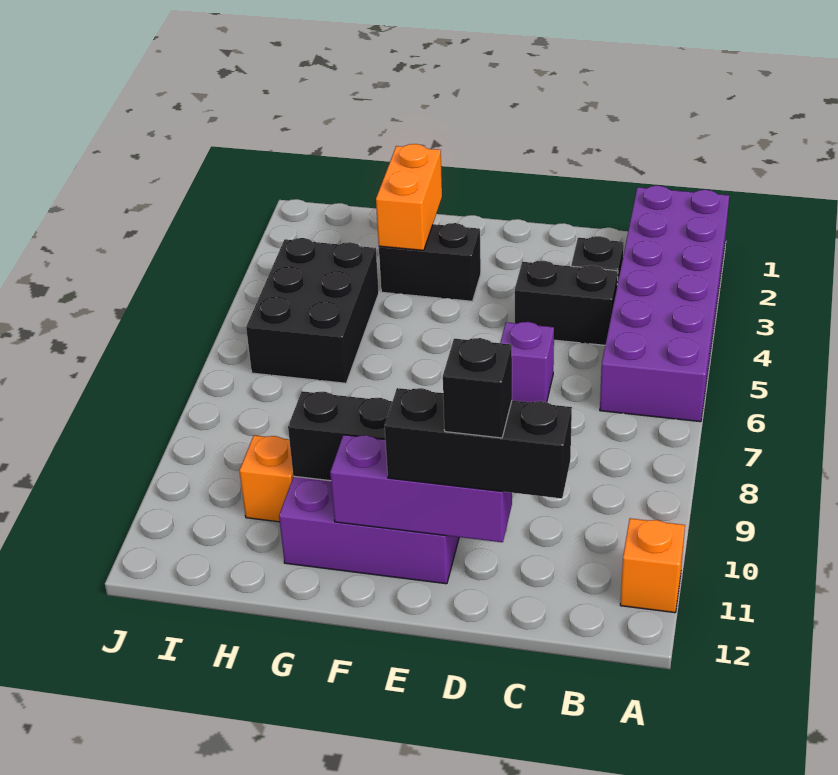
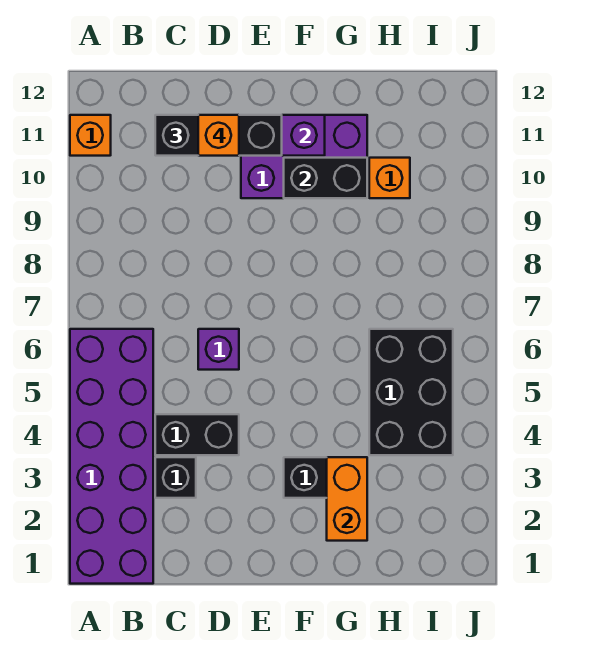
black 1x1 brick [443,338,512,438] -> orange 1x1 brick [198,115,239,156]

